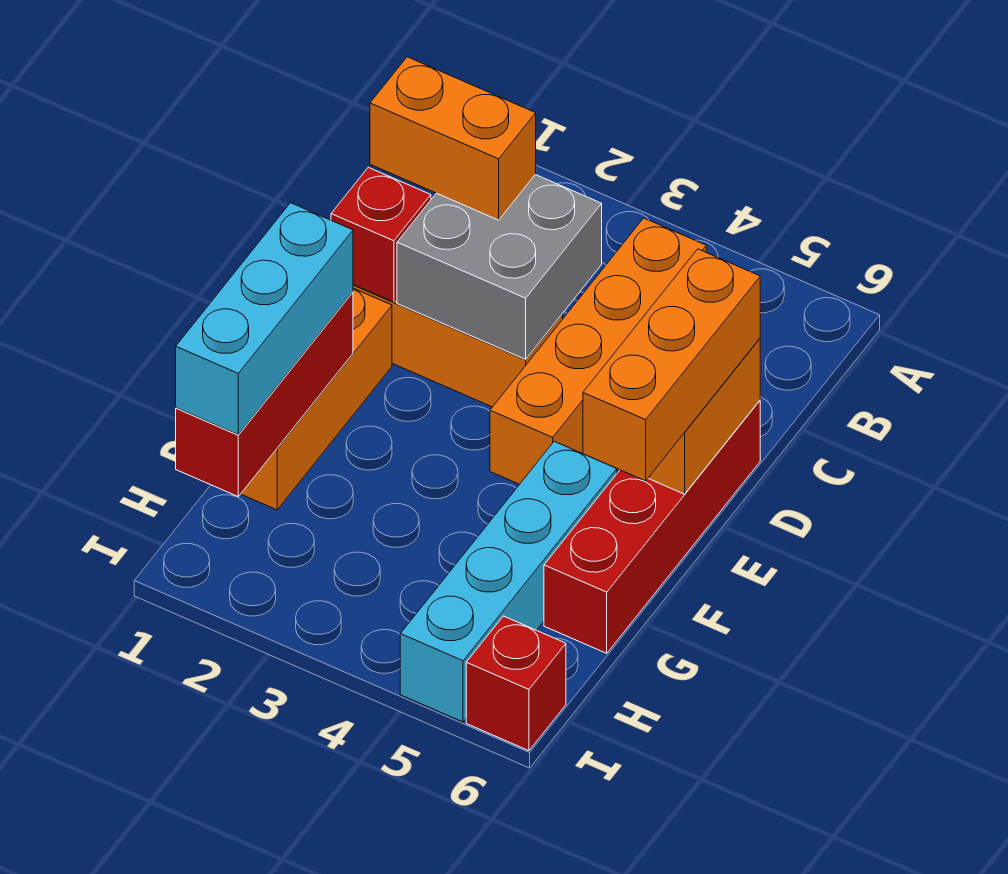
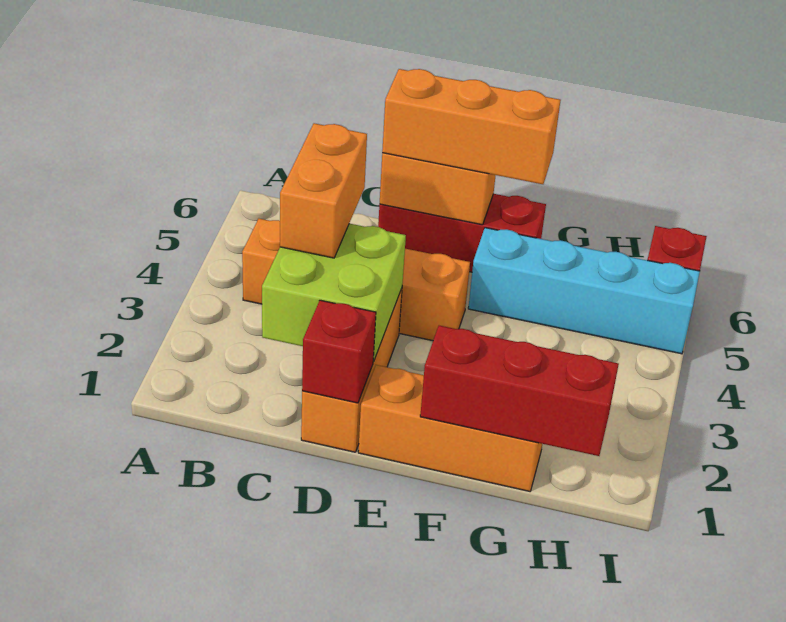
orange 1x2 brick [370,57,536,220] -> orange 1x2 brick moved to [280,123,367,258]
grey 2x2 brick [397,175,602,359] -> lime 2x2 brick [262,224,406,362]
red 1x4 brick [544,401,760,653] -> red 1x3 brick [378,194,546,272]
cyan 1x3 brick [176,203,353,435] -> none

